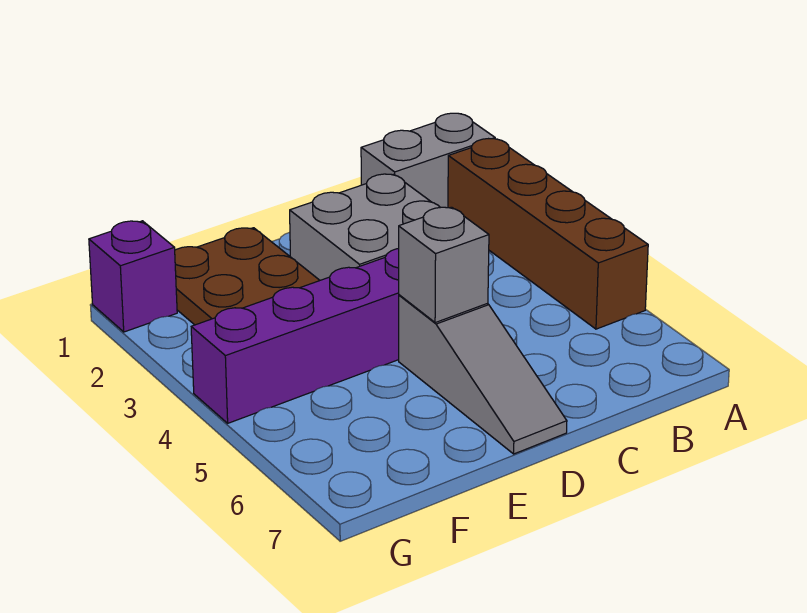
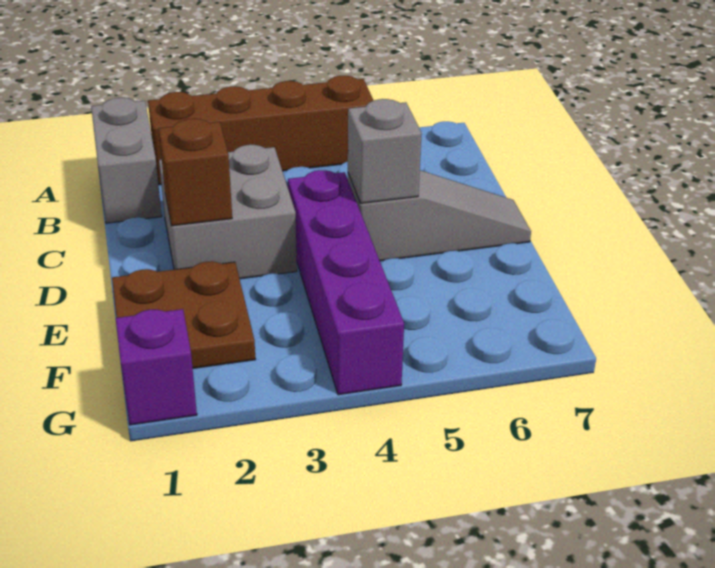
none -> brown 1x1 brick [159,119,232,226]

